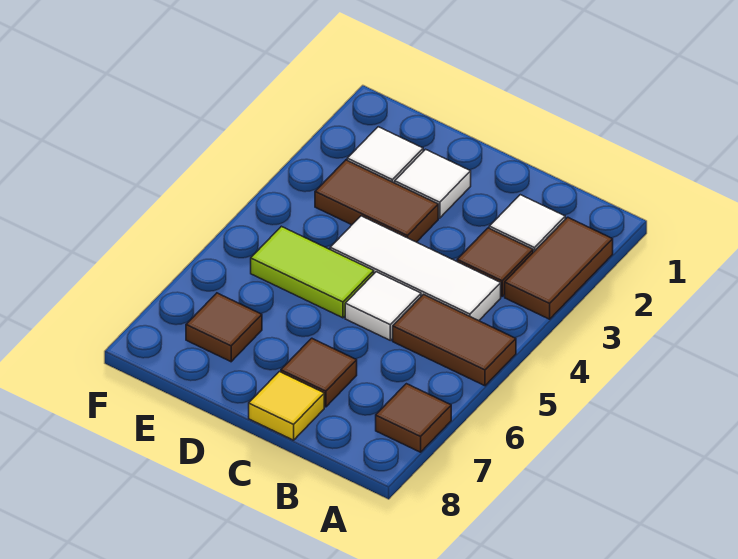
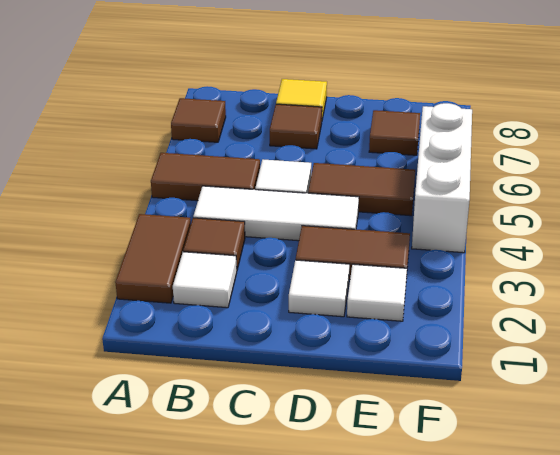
lime 1x2 tile [251,226,374,318] -> brown 1x2 tile [308,163,415,216]
none -> white 1x3 brick [412,103,472,253]

